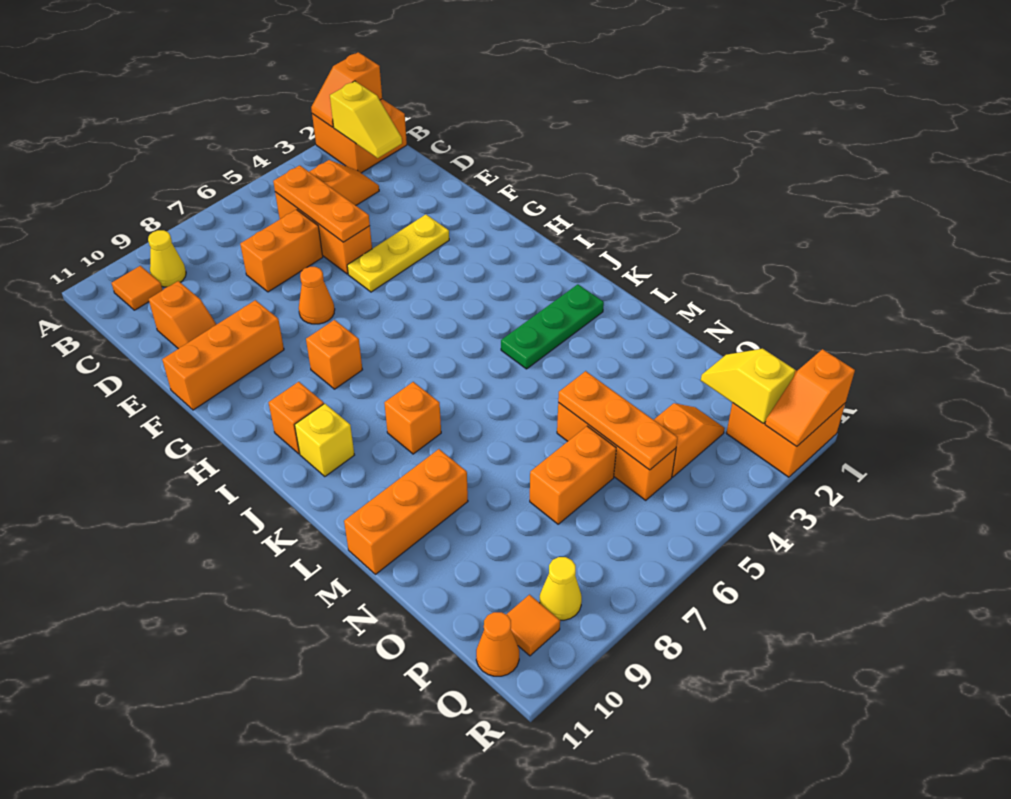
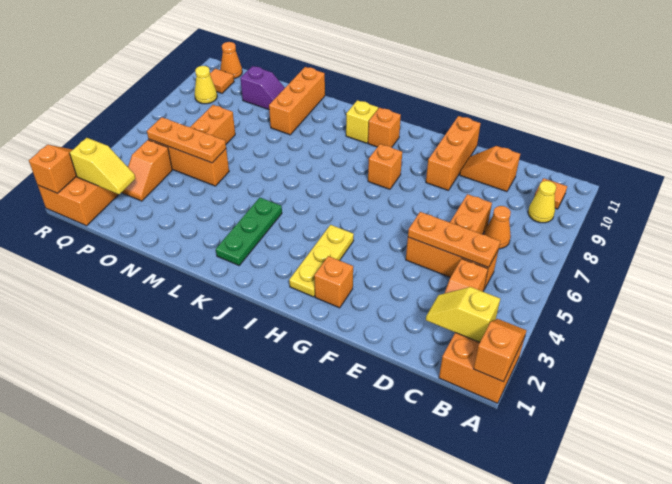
yellow 1x3 plate [347,215,449,292] -> yellow 1x3 plate moved to [289,225,354,297]
orange 1x1 cone [299,267,335,324] -> orange 1x1 cone moved to [484,206,511,249]
orange 1x1 brick [384,382,441,454] -> orange 1x1 brick moved to [314,256,353,308]
none -> purple 1x2 slope [240,66,285,110]

